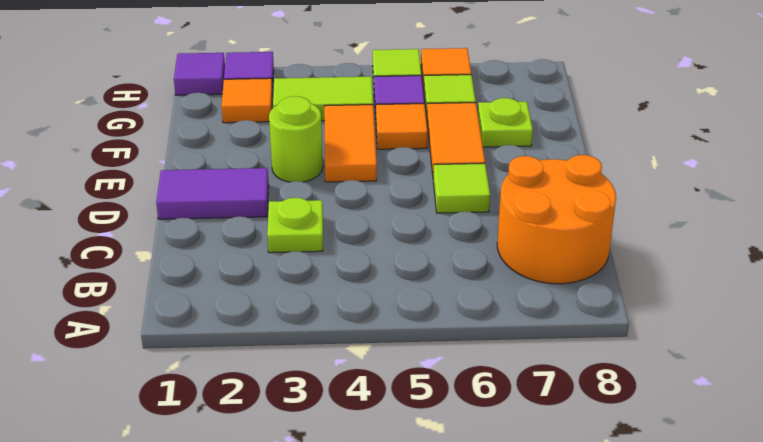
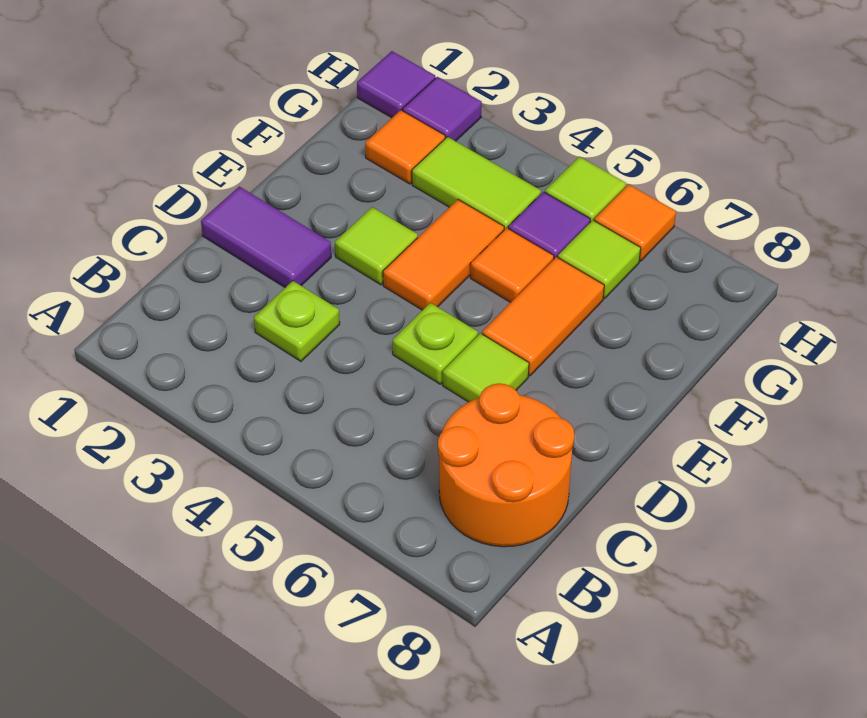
lime 1x1 round brick [269,96,323,182] -> lime 1x1 tile [335,207,418,285]
lime 1x1 plate [478,98,533,147] -> lime 1x1 plate moved to [393,303,478,384]

